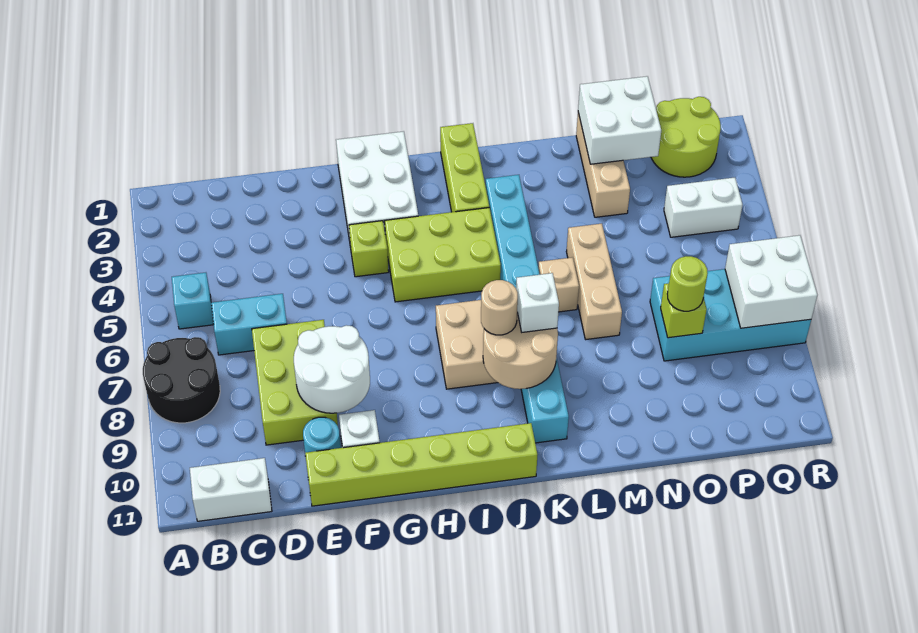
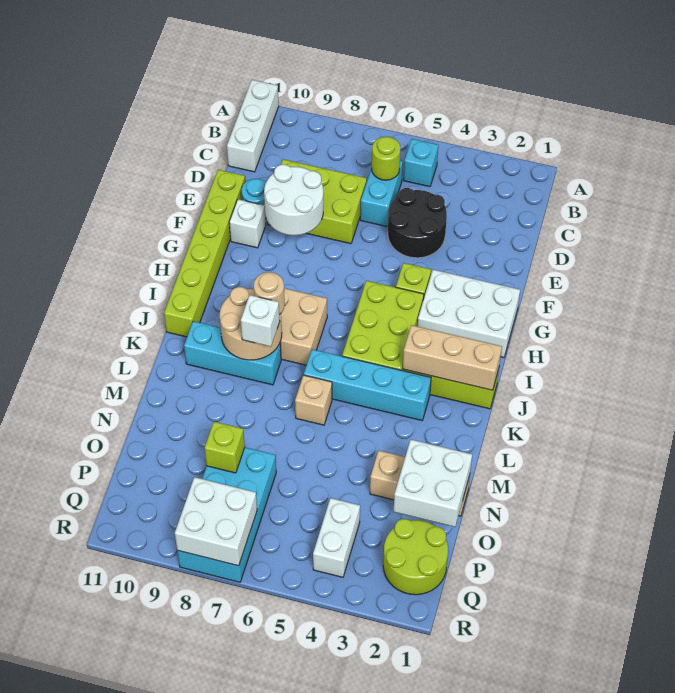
black 2x2 round brick [143,337,220,423] -> black 2x2 round brick moved to [388,188,447,258]
white 1x2 brick [190,458,272,521] -> white 1x3 brick [227,80,279,172]
tan 1x3 brick [566,224,622,339] -> tan 1x3 brick moved to [403,325,502,390]
lime 1x1 round brick [667,256,708,311] -> lime 1x1 round brick moved to [372,136,401,180]

